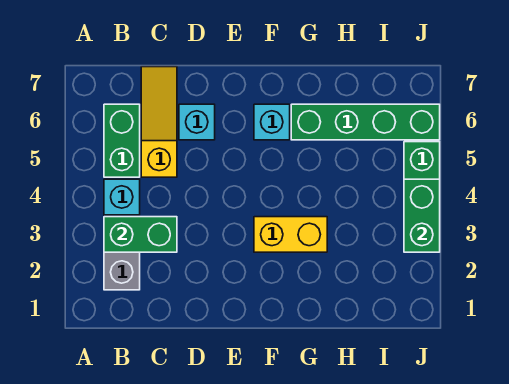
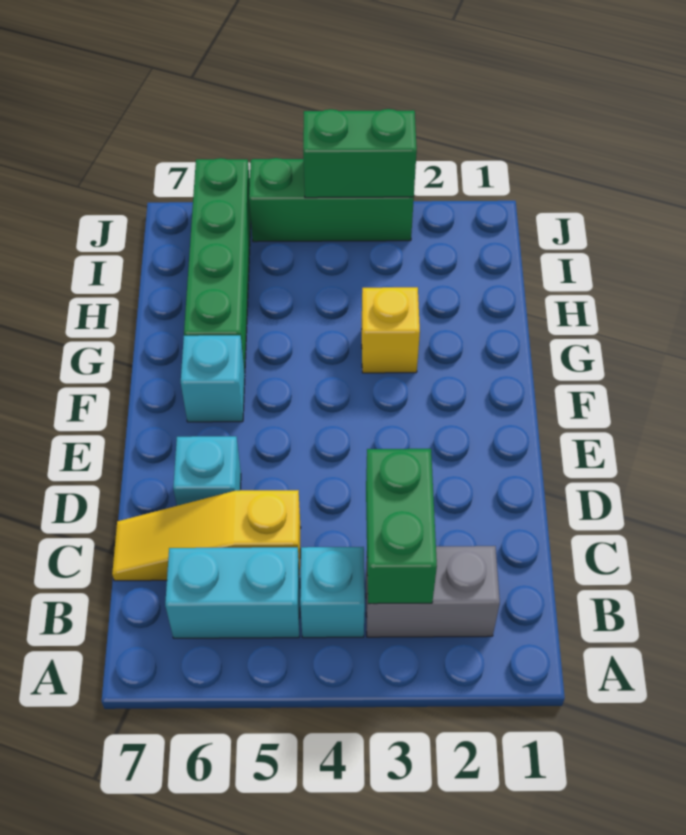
green 1x2 brick [104,104,140,177] -> cyan 1x2 brick [165,547,300,638]
yellow 1x2 brick [254,217,327,252] -> yellow 1x1 brick [362,287,420,373]

